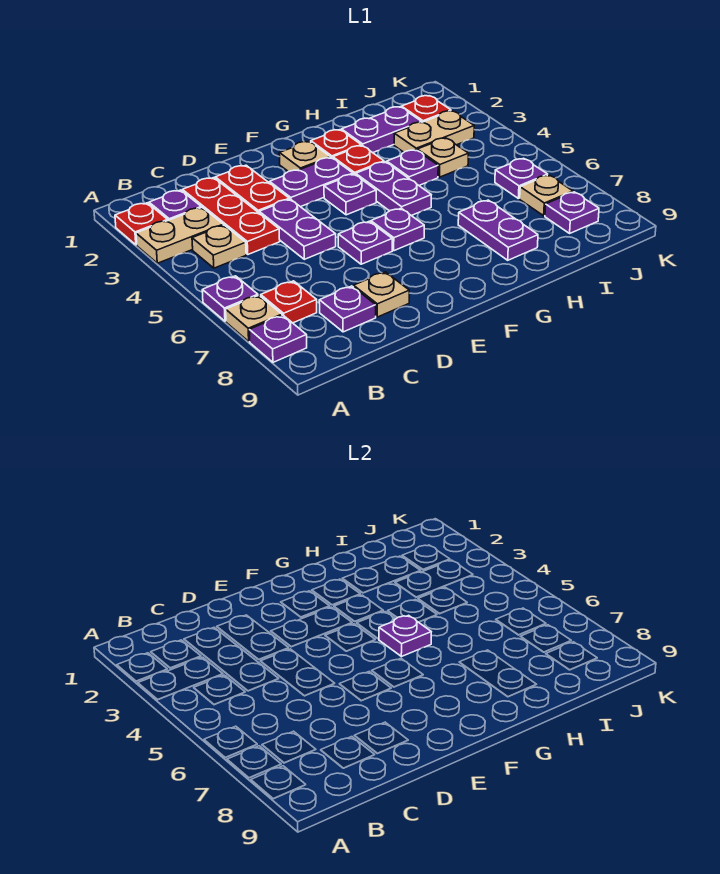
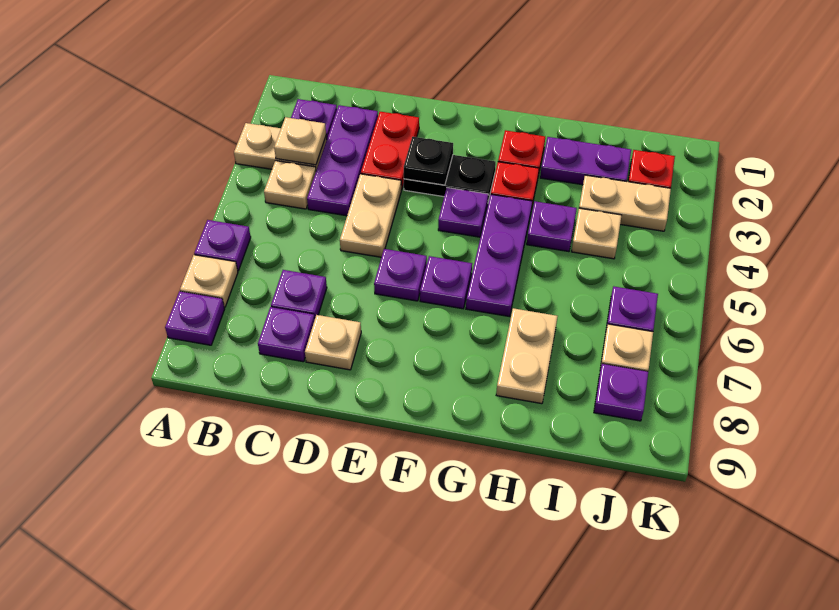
red 1x1 plate [115,203,168,245] -> none
red 1x1 plate [261,281,317,323] -> none
red 1x3 plate [182,178,280,254] -> purple 1x3 plate [307,105,378,216]
purple 1x2 plate [259,199,336,259] -> tan 1x2 plate [340,174,401,257]
purple 1x2 plate [270,157,353,207] -> black 1x2 plate [404,155,496,201]
none -> black 1x1 plate [404,137,453,185]
tan 1x1 plate [279,141,330,171] -> tan 1x1 plate moved to [274,117,326,165]
purple 1x2 plate [356,162,431,216] -> purple 1x3 plate [466,194,532,317]
purple 1x1 plate [379,615,431,657] -> purple 1x1 plate moved to [271,270,327,318]
purple 1x2 plate [458,200,538,260] -> tan 1x2 plate [496,308,558,404]

